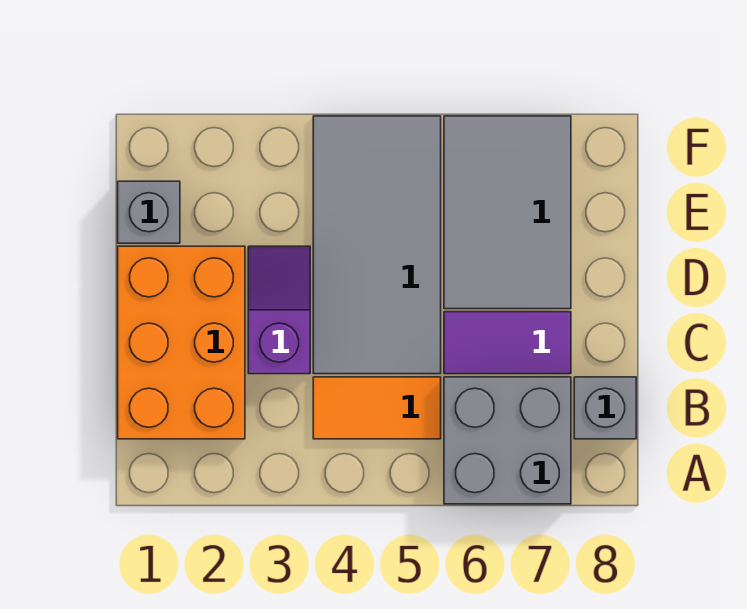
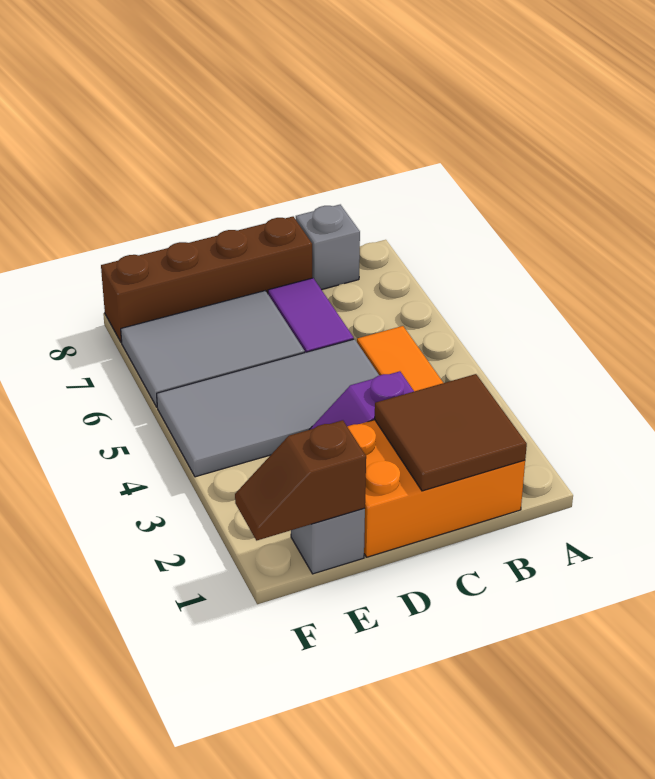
grey 2x2 brick [444,377,571,504] -> none
none -> brown 2x2 tile [375,374,527,491]
none -> brown 1x4 brick [101,217,312,343]
none -> brown 1x2 slope [235,420,366,541]

